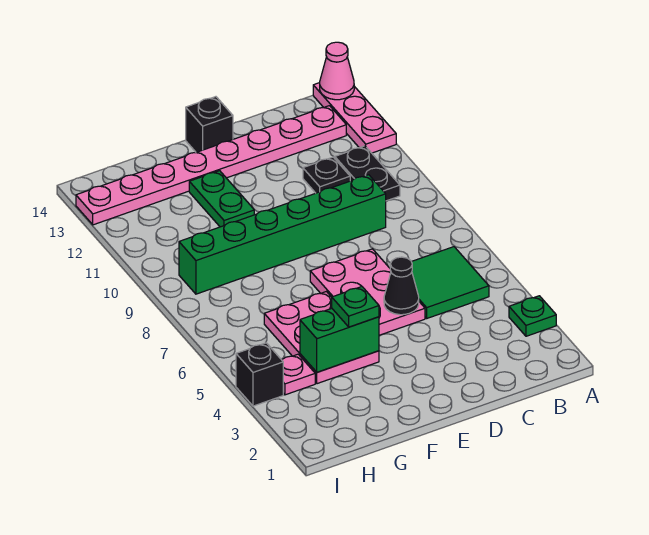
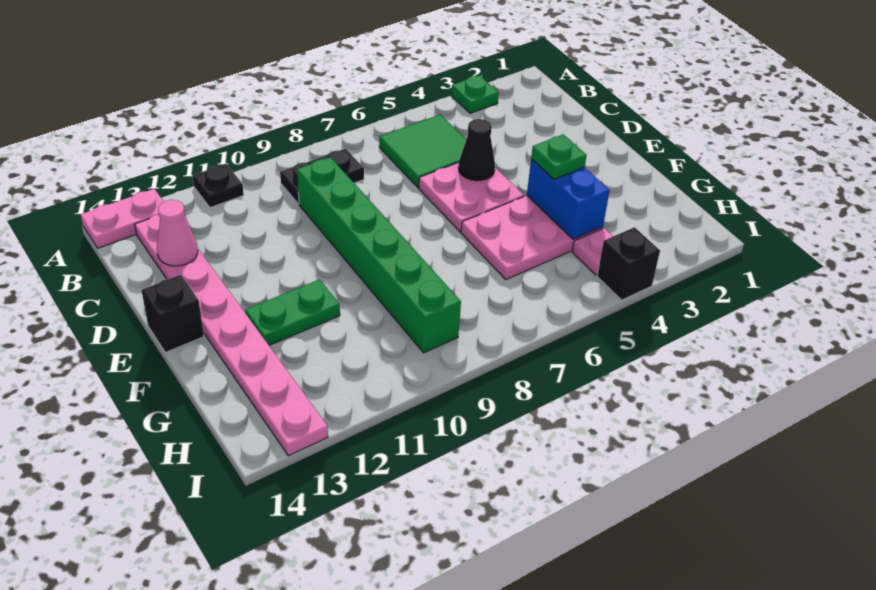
pink 1x3 plate [313,83,396,153] -> pink 1x2 plate [81,189,164,248]
pink 1x1 cone [320,42,354,100] -> pink 1x1 cone moved to [157,200,198,266]
black 1x2 plate [335,146,400,201] -> black 1x2 plate moved to [280,148,364,204]
black 1x1 plate [303,157,350,193] -> black 1x1 plate moved to [193,164,244,208]
pink 2x3 plate [310,249,425,335] -> pink 2x2 plate [419,162,524,232]
green 1x2 brick [300,308,379,372] -> blue 1x2 brick [527,159,610,239]

